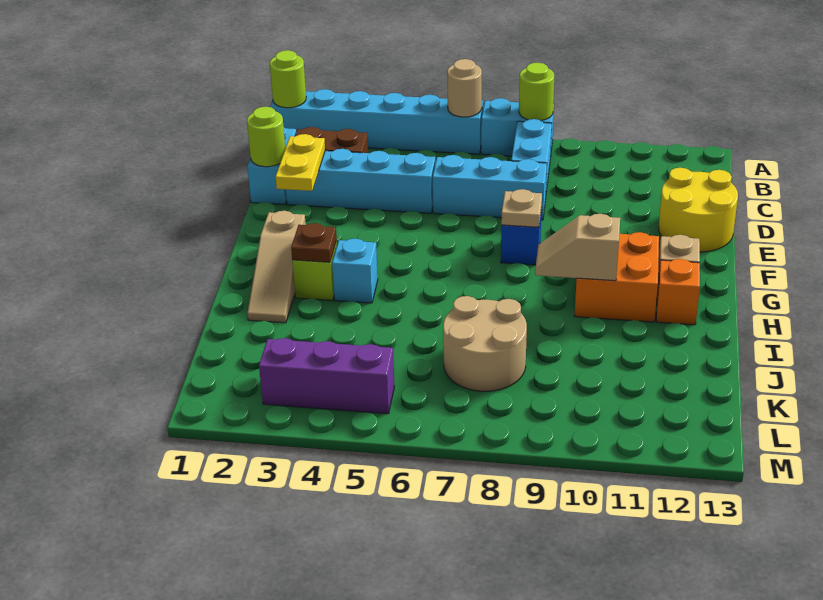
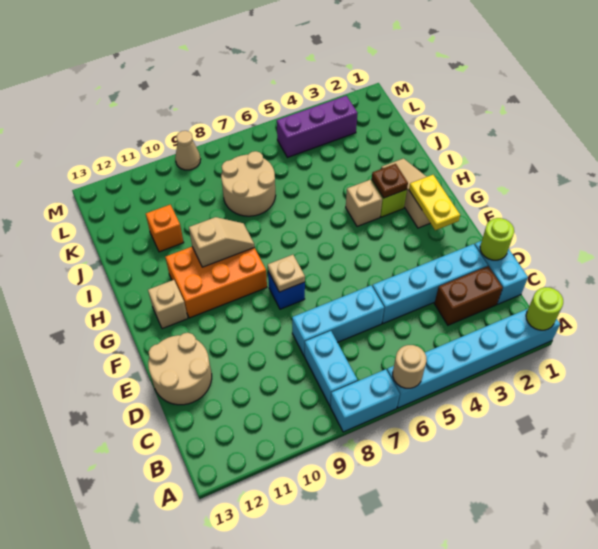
lime 1x1 round brick [519,63,554,121] -> none
yellow 1x2 plate [276,134,325,191] -> yellow 1x2 plate moved to [409,175,460,230]
yellow 2x2 round brick [658,168,738,252] -> tan 2x2 round brick [148,333,212,405]
orange 2x2 brick [575,232,659,322] -> orange 2x3 brick [165,247,267,318]
cyan 1x1 brick [332,239,378,303] -> tan 1x1 brick [346,180,382,226]
orange 1x1 brick [656,259,700,325] -> orange 1x1 brick moved to [146,205,184,252]
none -> tan 1x1 cone [175,131,201,170]

